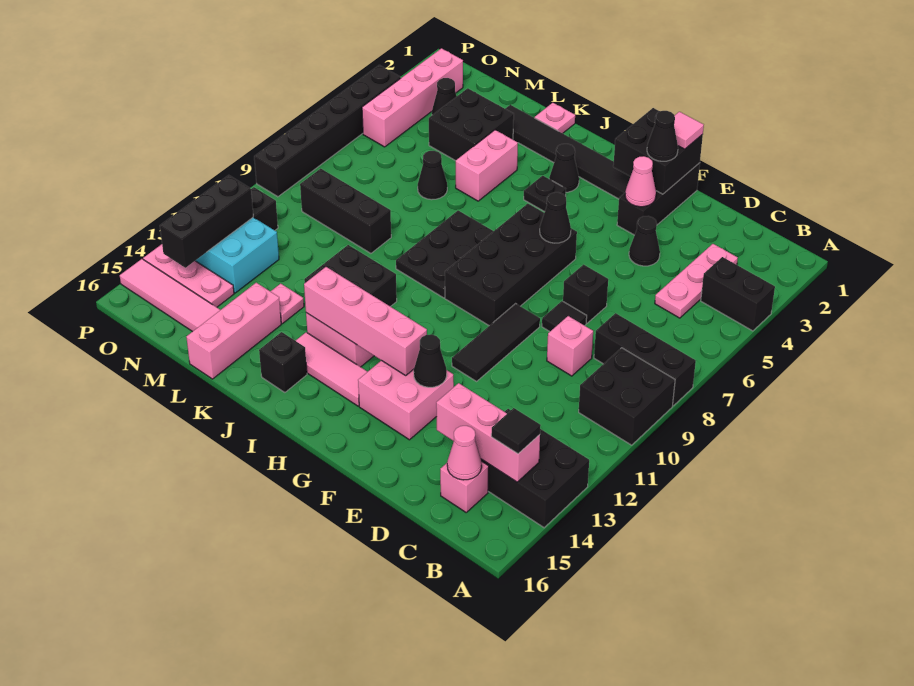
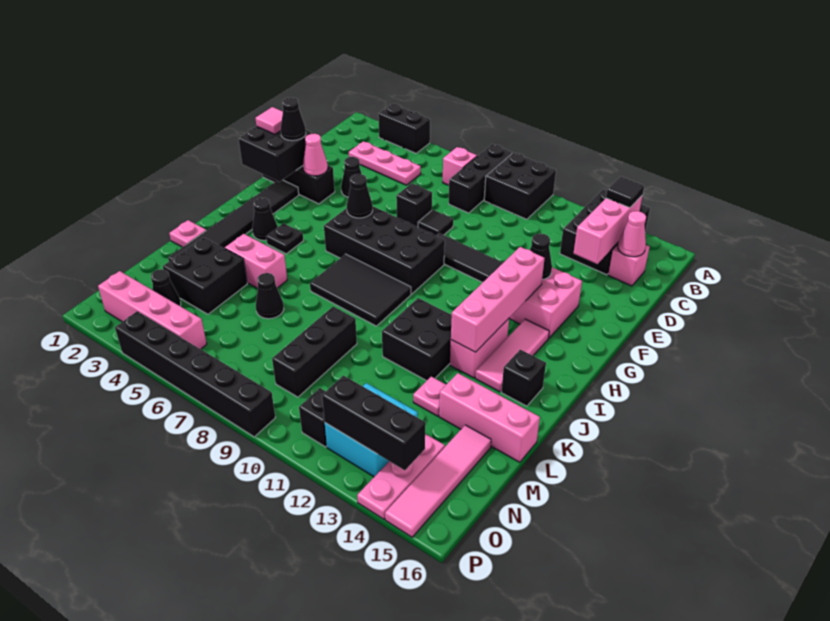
black 1x2 brick [701,257,775,331] -> black 1x2 brick turned to [378,104,430,153]
pink 1x1 brick [547,316,593,376] -> pink 1x1 brick moved to [443,147,477,185]
black 2x3 plate [396,211,493,298] -> black 2x3 tile [310,254,411,326]

